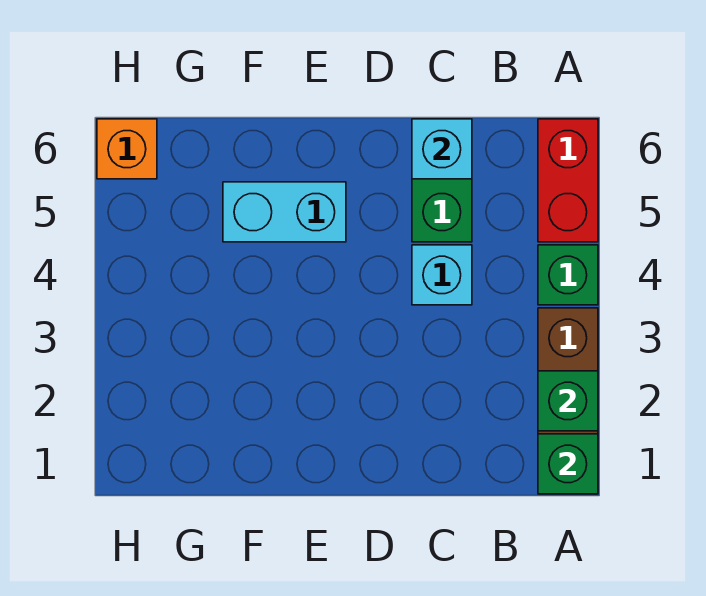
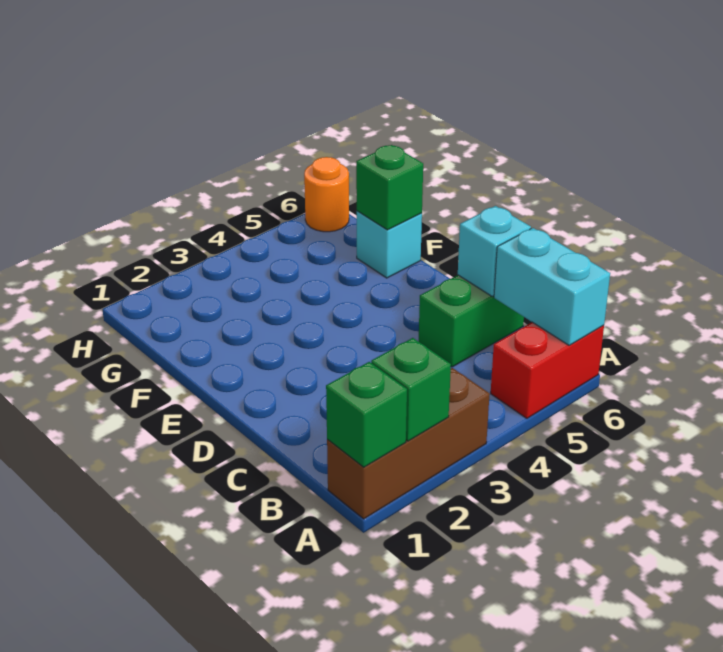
green 1x1 brick [538,245,598,305] -> green 1x1 brick moved to [356,145,423,230]
cyan 1x1 brick [412,245,472,305] -> cyan 1x1 brick moved to [357,211,422,278]
cyan 1x2 brick [223,182,346,242] -> cyan 1x2 brick moved to [494,228,610,345]
orange 1x1 brick [97,119,157,179] -> orange 1x1 round brick [304,157,349,232]

